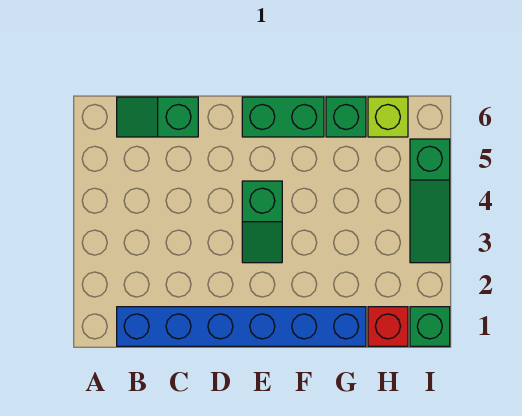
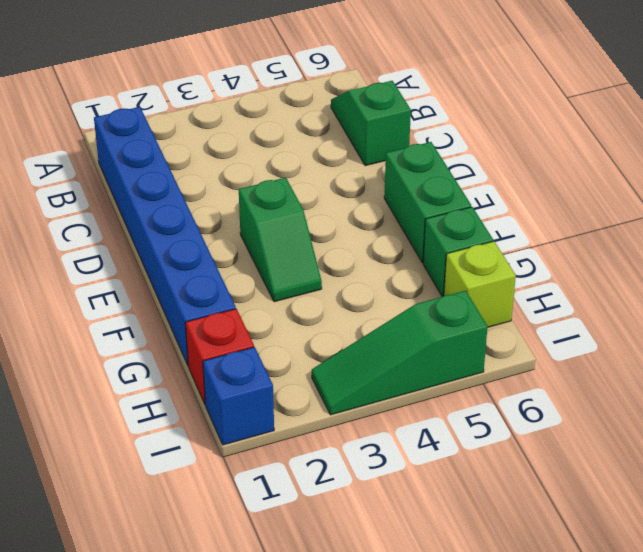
green 1x2 slope [242,181,282,263] -> green 1x2 slope turned to [239,178,322,302]
green 1x1 brick [410,307,450,346] -> blue 1x1 brick [203,347,274,445]

